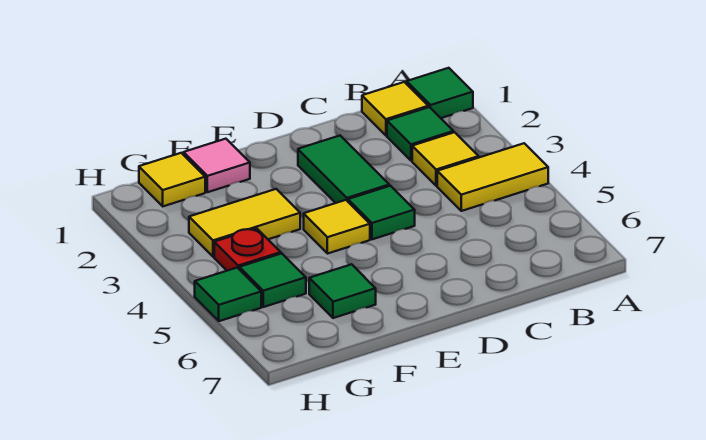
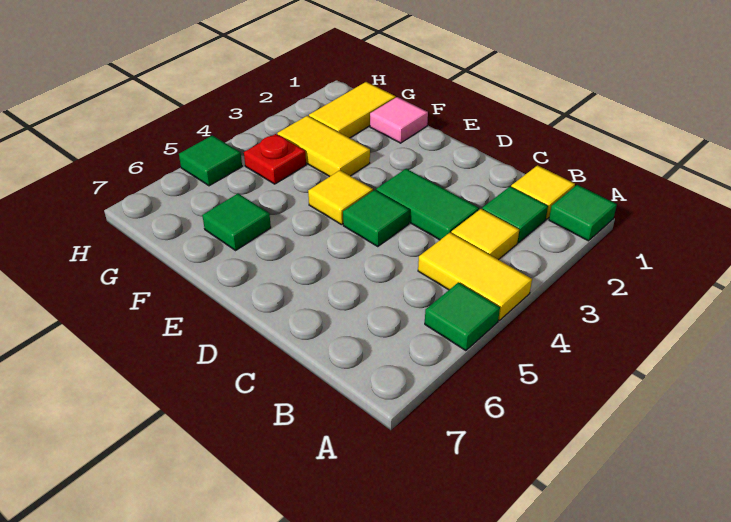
green 1x2 tile [298,136,389,203] -> green 1x2 tile turned to [376,169,479,240]
yellow 1x1 tile [139,153,205,206] -> yellow 1x2 tile [309,82,396,138]
green 1x1 tile [239,253,306,307] -> green 1x1 tile moved to [425,282,500,351]

